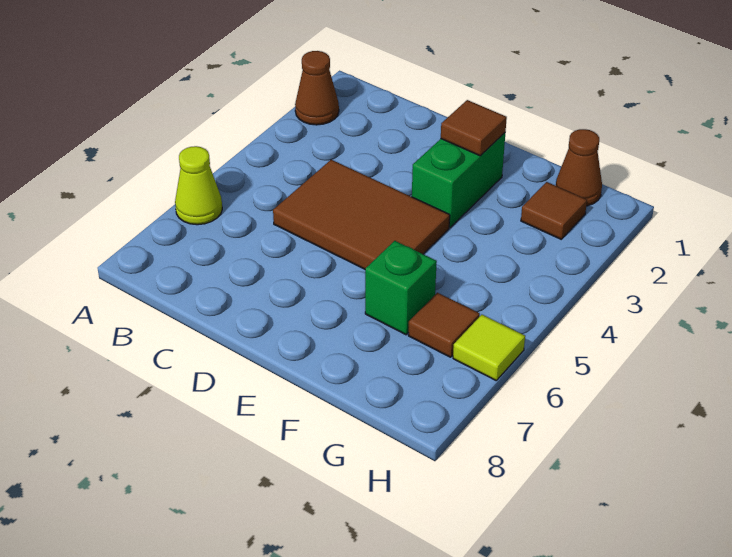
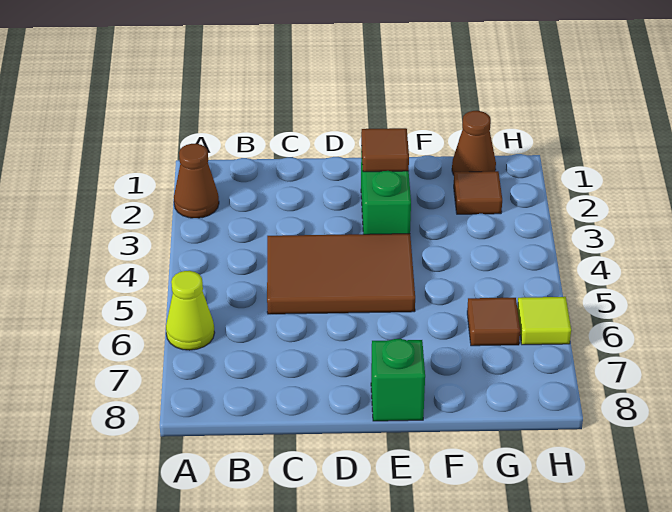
green 1x1 brick [365,241,437,335] -> green 1x1 brick moved to [371,339,425,421]

